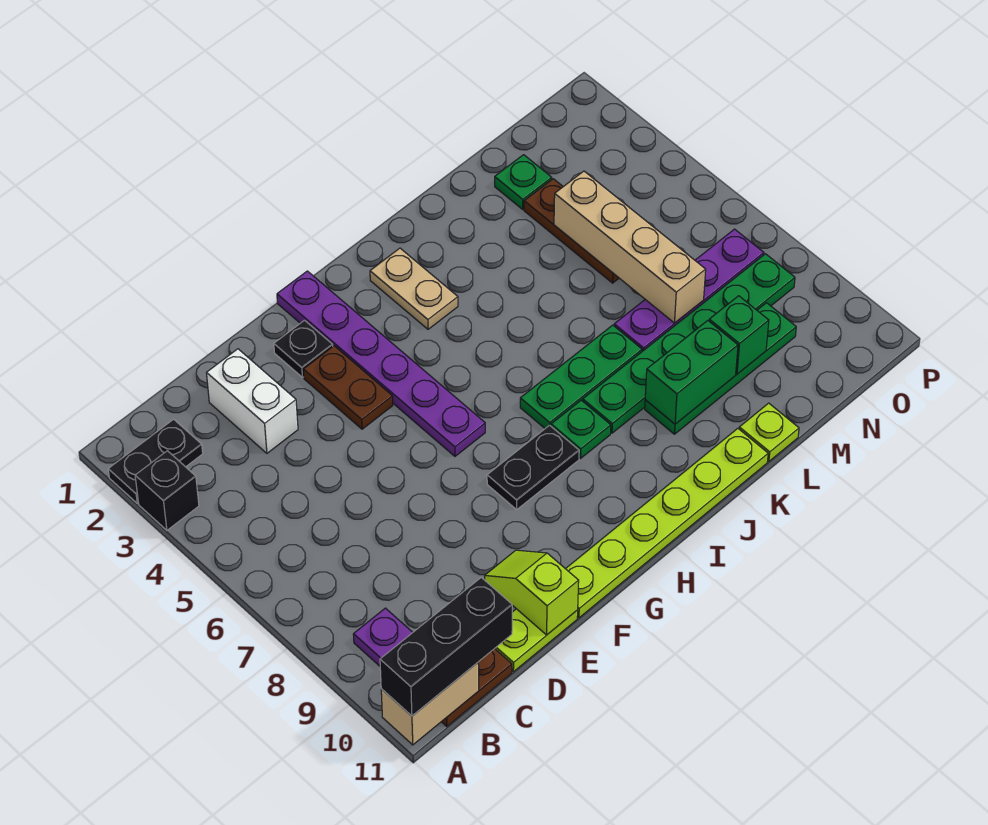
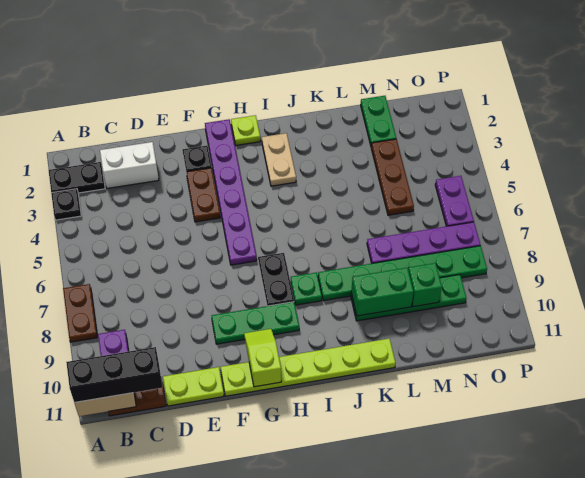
black 1x1 brick [135,451,199,530] -> black 1x1 plate [51,189,81,220]
none -> brown 1x2 plate [63,284,97,342]
white 1x2 brick [207,349,298,453] -> white 1x2 brick turned to [100,142,159,188]
lime 1x2 slope [485,550,579,635] -> lime 1x2 slope moved to [244,329,281,387]
black 1x2 plate [487,425,579,509] -> black 1x2 plate turned to [258,253,294,306]
green 1x3 plate [520,325,642,428] -> green 1x3 plate moved to [212,302,299,344]
lime 1x1 plate [739,403,799,462] -> lime 1x1 plate moved to [231,115,260,145]
green 1x1 plate [495,155,552,209] -> green 1x2 plate [361,96,396,146]
tan 1x4 brick [554,171,706,323] -> none
none -> purple 1x2 plate [435,176,474,226]

